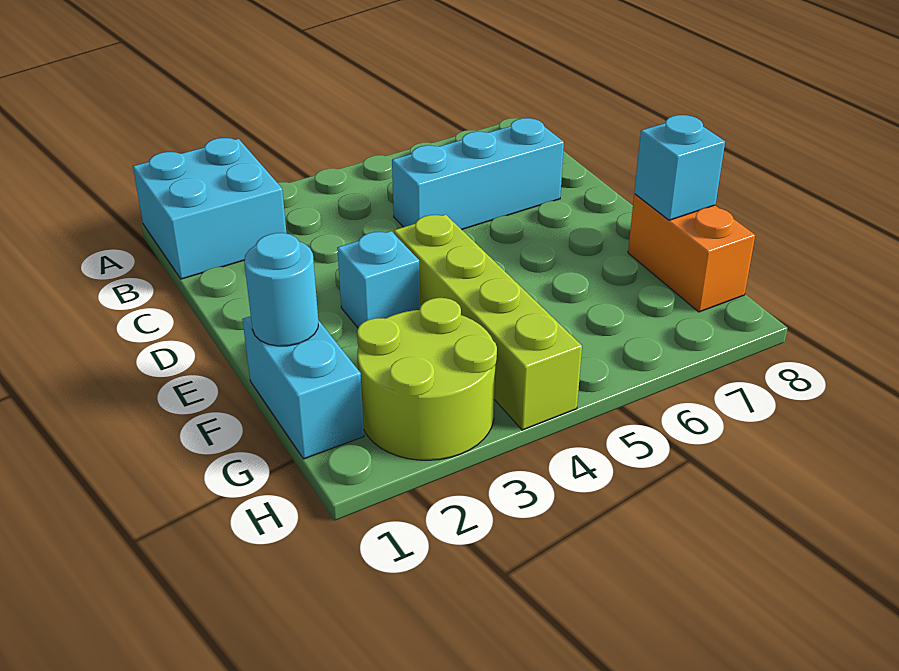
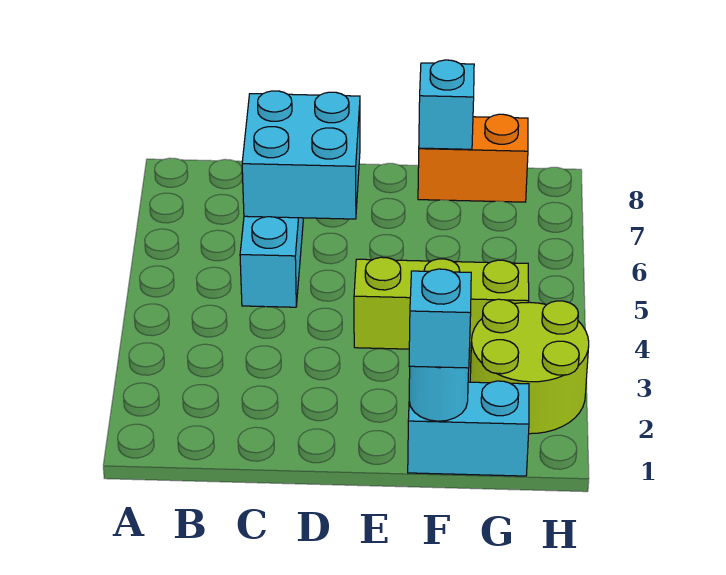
cyan 2x2 brick [133,138,287,279] -> cyan 2x2 brick moved to [242,91,360,219]
cyan 1x1 brick [337,231,420,327] -> cyan 1x1 brick moved to [409,269,471,368]
lime 1x4 brick [394,214,582,430] -> lime 1x3 brick [354,257,529,351]

